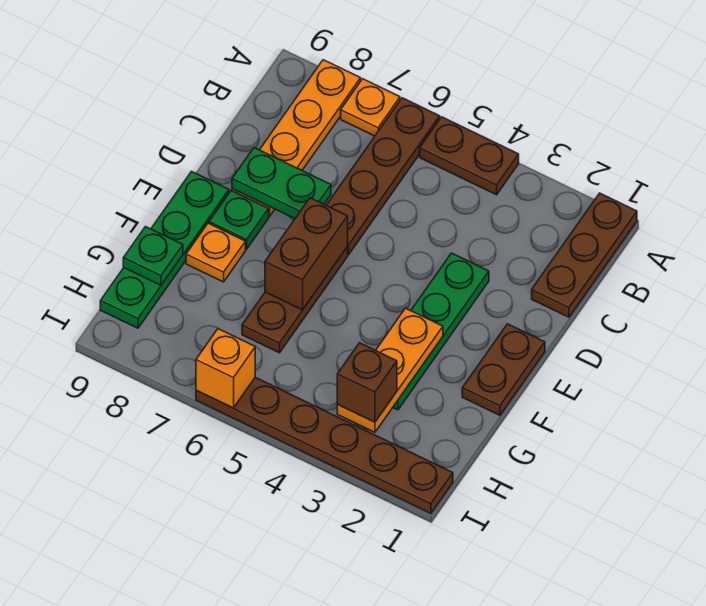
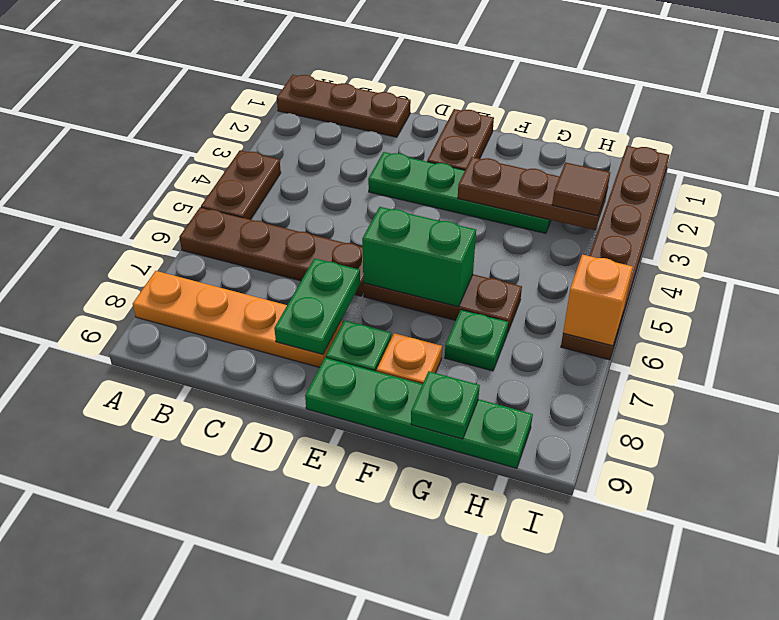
orange 1x1 plate [341,79,400,136] -> none
brown 1x2 plate [462,324,545,415] -> brown 1x2 plate turned to [427,109,494,170]
brown 1x2 brick [265,198,348,310] -> green 1x2 brick [362,207,476,307]
orange 1x3 plate [337,308,443,432] -> brown 1x3 plate [458,157,607,230]
none -> green 1x1 plate [445,310,508,371]
brown 1x1 brick [337,343,397,422] -> brown 1x1 tile [552,162,610,216]

